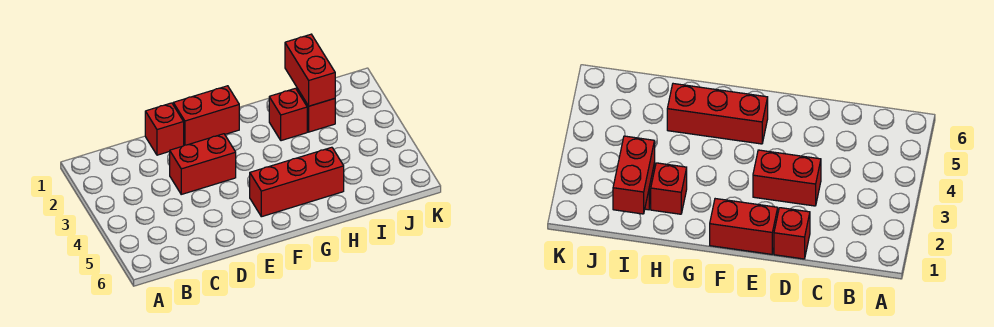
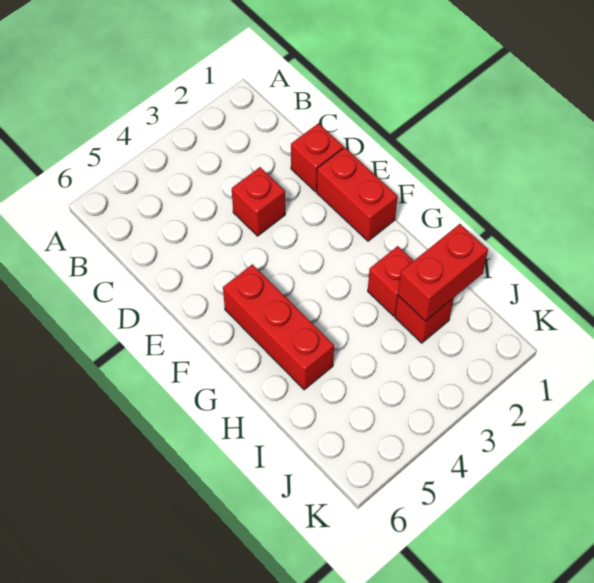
red 1x2 brick [170,134,236,194] -> red 1x1 brick [232,167,285,236]

